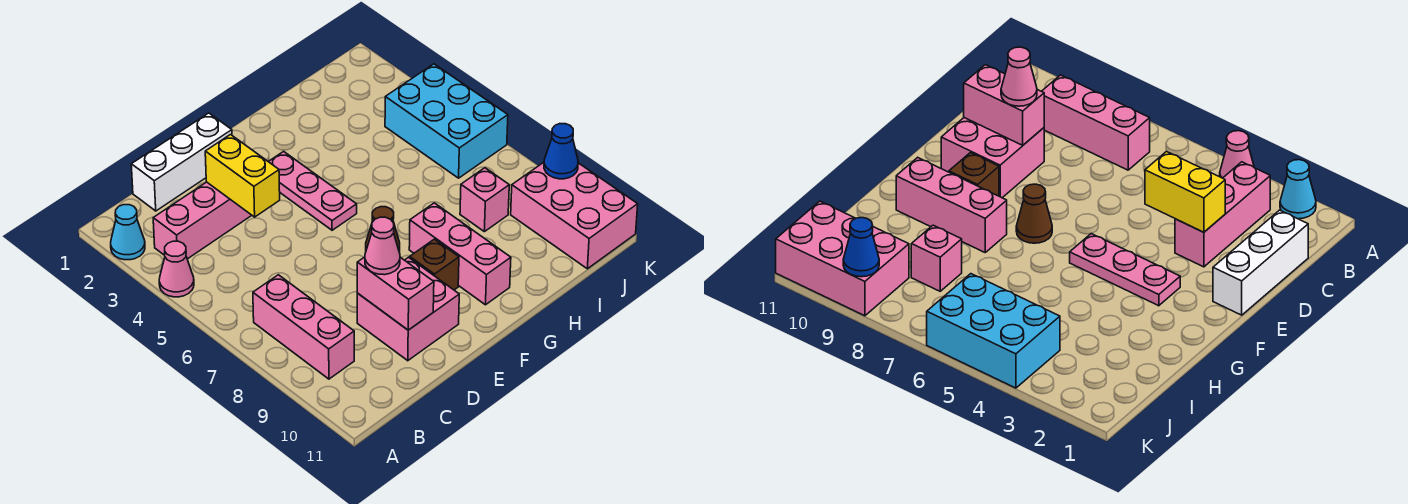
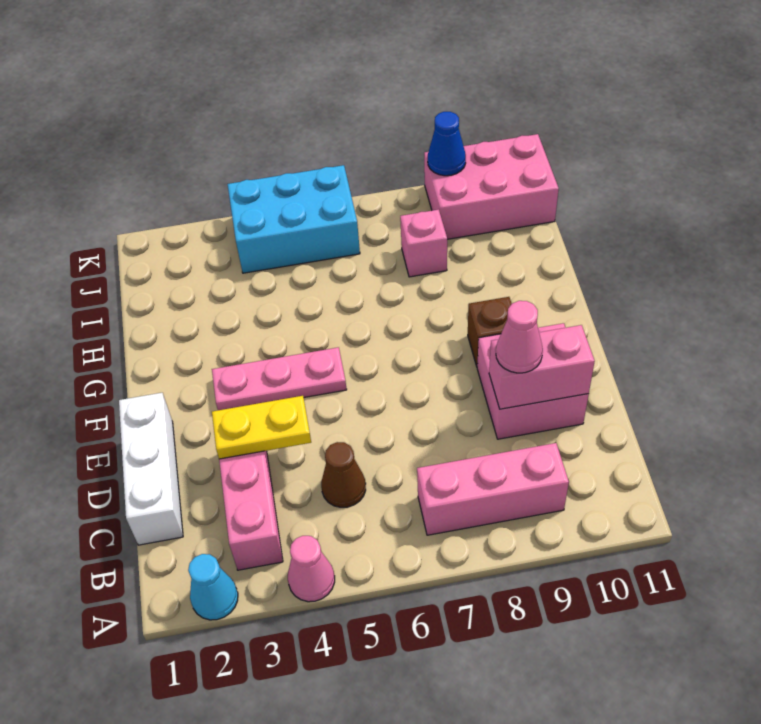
yellow 1x2 brick [205,135,280,217] -> yellow 1x2 plate [212,396,311,459]
brown 1x1 cone [366,207,400,252] -> brown 1x1 cone moved to [321,442,366,507]
pink 1x3 brick [409,203,511,305] -> none

